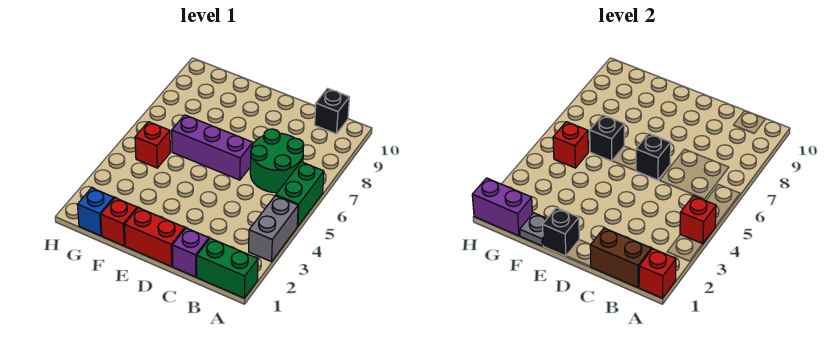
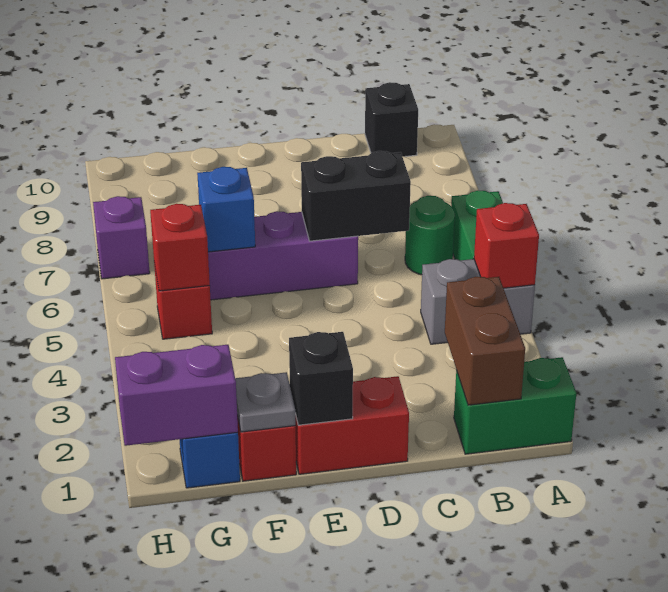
red 1x1 brick [639,249,676,298] -> none
grey 1x2 brick [249,196,298,262] -> grey 1x2 brick turned to [421,259,535,344]
brown 1x2 brick [590,228,651,287] -> brown 1x2 brick turned to [445,277,525,405]
green 2x2 round brick [250,129,304,193] -> green 1x1 round brick [405,196,455,275]
purple 1x1 brick [172,228,209,277] -> purple 1x1 brick moved to [93,196,150,279]
black 1x1 brick [636,133,671,180] -> black 1x2 brick [301,151,411,241]
black 1x1 brick [590,115,624,161] -> blue 1x1 brick [197,167,255,252]

